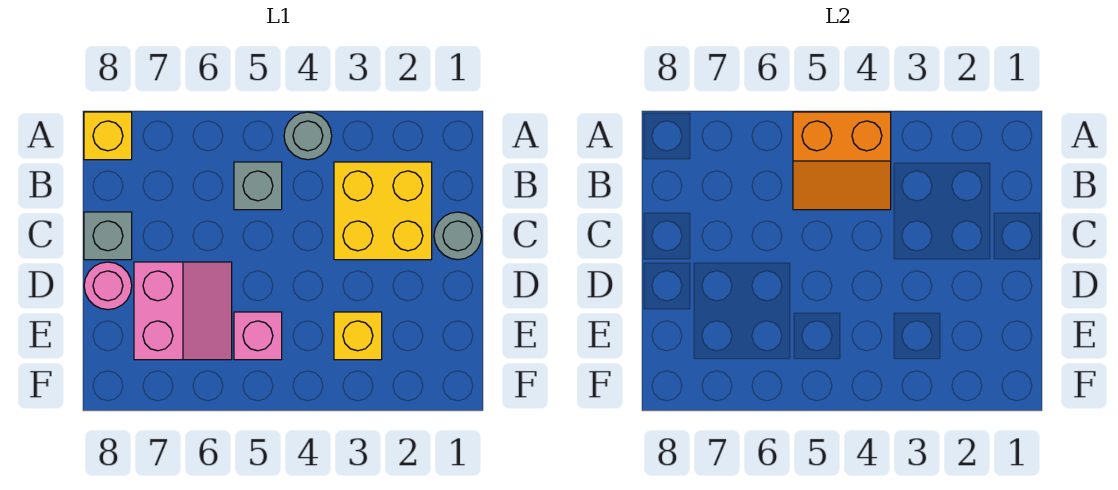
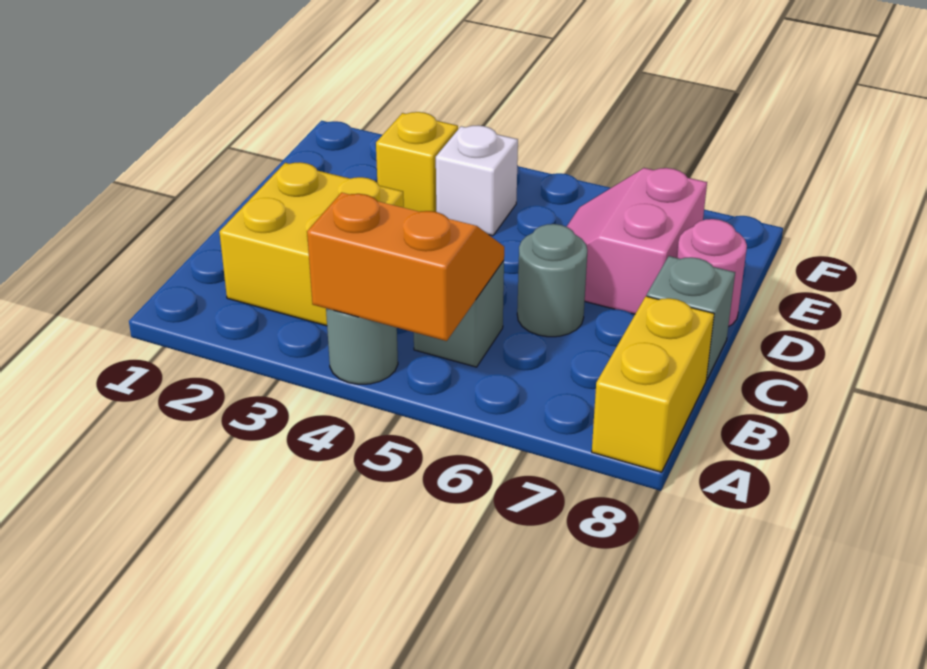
yellow 1x1 brick [84,112,132,160] -> yellow 1x2 brick [592,296,714,472]
grey 1x1 round brick [434,212,482,260] -> grey 1x1 round brick moved to [517,224,587,337]
none -> white 1x1 brick [436,125,518,236]
pink 1x1 brick [234,312,282,360] -> none

